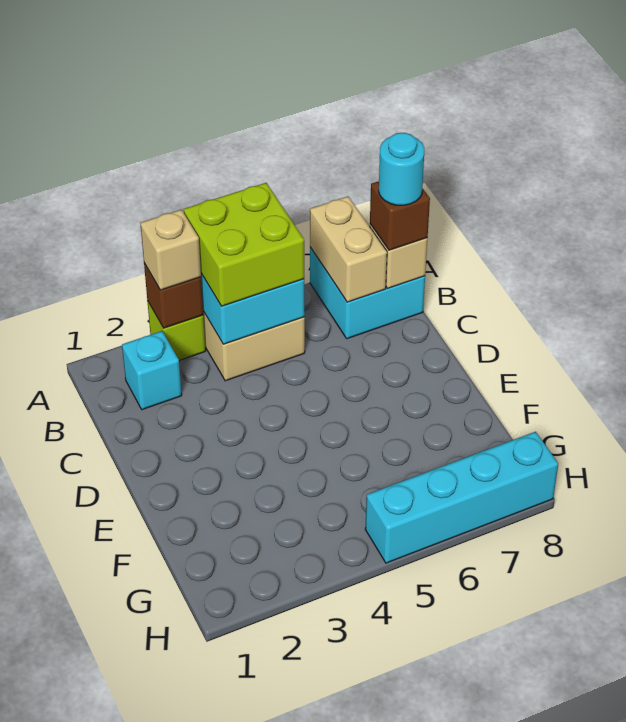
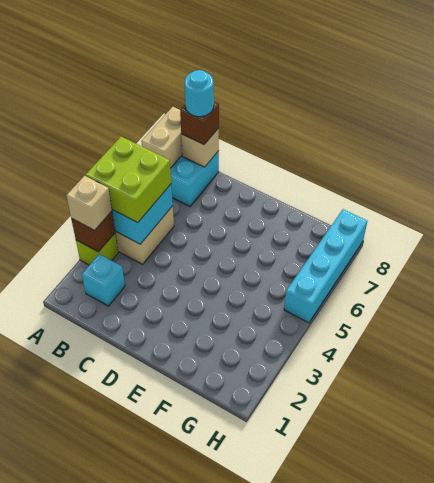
tan 1x2 brick [310,196,387,302] -> tan 1x2 brick turned to [141,107,182,168]

